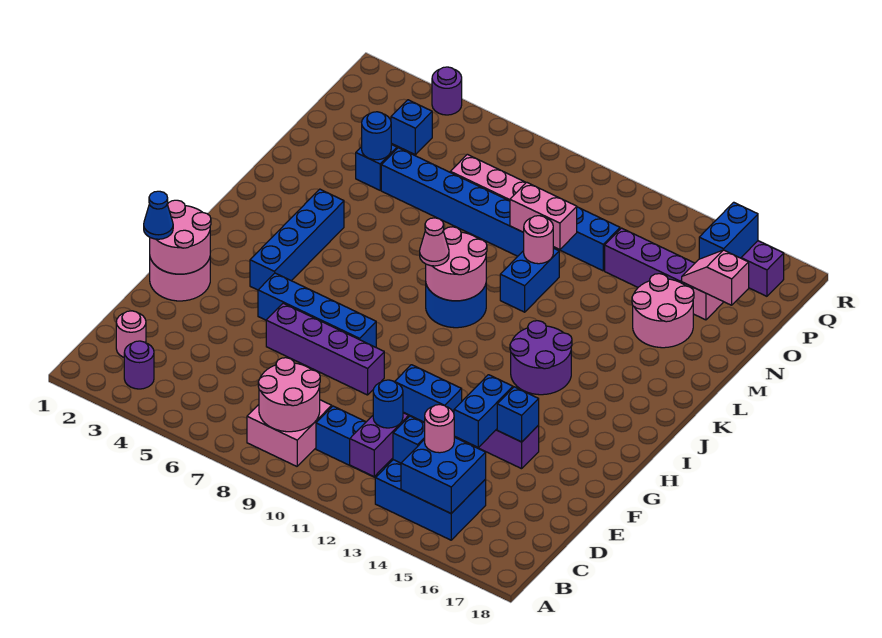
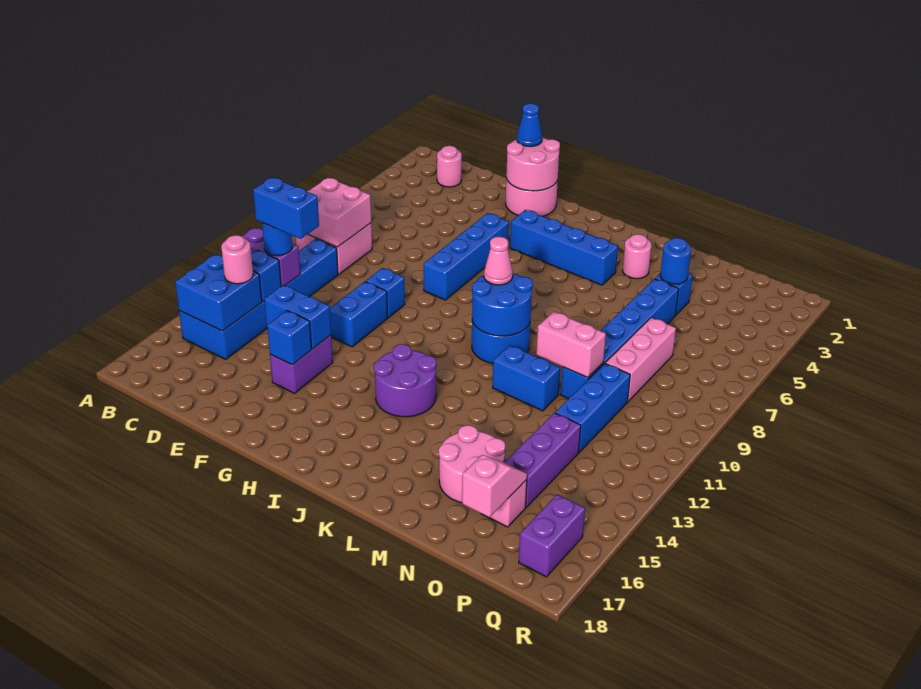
purple 1x1 round brick [124,341,154,389] -> none
pink 2x2 round brick [258,358,320,432] -> pink 2x2 brick [307,178,371,247]
purple 1x4 brick [266,303,384,395] -> none
pink 2x2 round brick [426,227,487,301] -> blue 2x2 round brick [472,274,533,336]
pink 1x1 round brick [523,216,553,264] -> pink 1x1 round brick moved to [622,234,652,279]
pink 1x2 brick [510,182,577,250] -> pink 1x2 brick turned to [536,312,606,378]
blue 1x1 brick [391,100,432,155] -> blue 1x1 brick moved to [366,268,405,318]
blue 1x2 brick [699,202,758,259] -> blue 1x2 brick moved to [253,177,319,239]
purple 1x1 round brick [432,67,462,115] -> none

